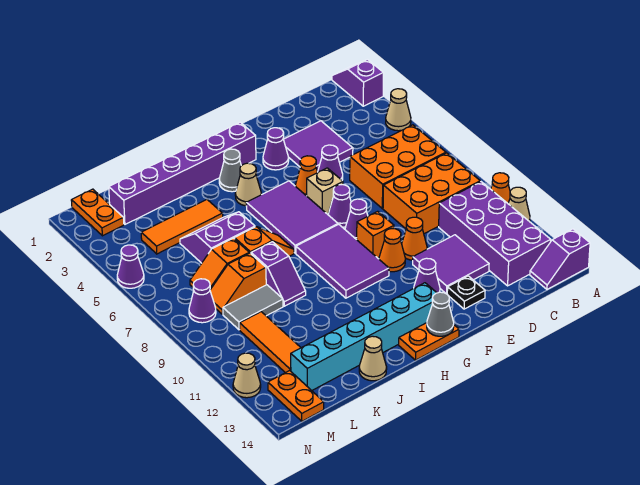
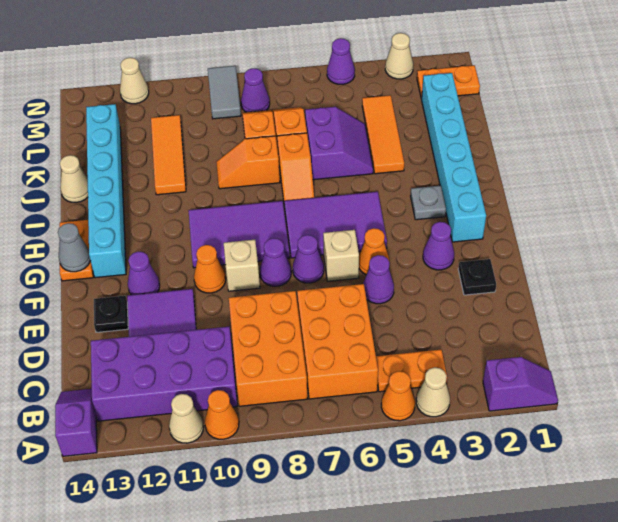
purple 2x2 tile [283,121,353,172] -> none
none -> black 1x1 plate [458,259,496,295]
orange 1x1 cone [402,217,427,260] -> orange 1x1 cone moved to [381,371,415,421]
orange 1x1 brick [357,211,394,258] -> tan 1x1 brick [224,240,260,291]
purple 1x6 brick [109,122,256,224] -> cyan 1x6 brick [422,73,486,242]
grey 1x1 cone [219,149,241,192] -> grey 1x1 plate [411,186,446,220]
tan 1x1 cone [235,163,261,206] -> tan 1x1 cone moved to [385,33,413,79]
purple 1x2 slope [251,242,306,306] -> orange 1x2 slope [216,136,280,189]
grey 1x2 tile [223,285,283,330] -> grey 1x2 tile moved to [208,66,241,119]
orange 1x3 tile [240,312,301,373] -> orange 1x3 tile turned to [151,115,186,195]
orange 1x2 plate [268,371,324,421] -> orange 1x2 plate moved to [376,350,447,392]

